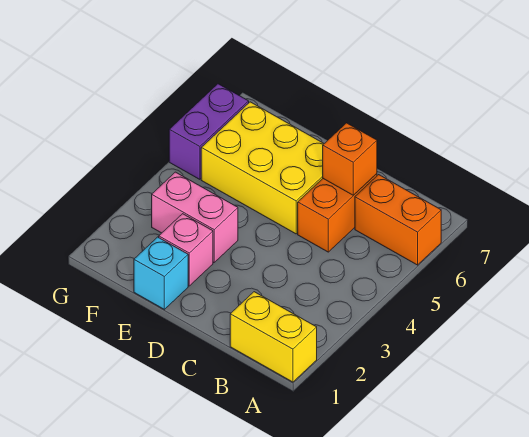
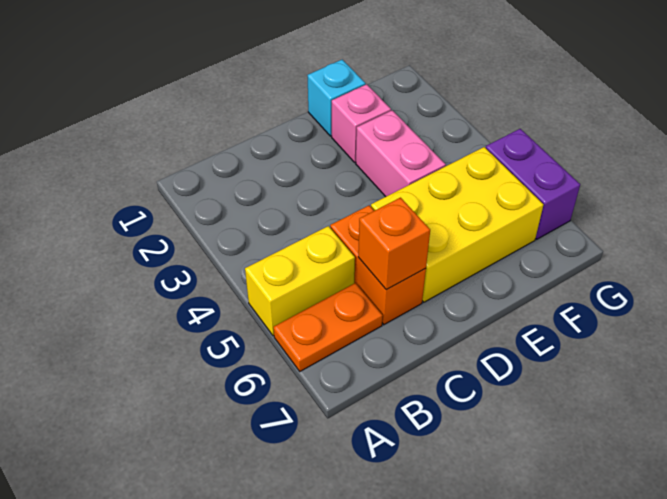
yellow 1x2 brick [230,292,317,382] -> yellow 1x2 brick moved to [245,226,355,336]
orange 1x2 brick [355,175,441,265] -> orange 1x2 plate [273,283,383,371]
pink 1x2 brick [152,172,238,262] -> pink 1x2 brick turned to [356,110,446,197]

